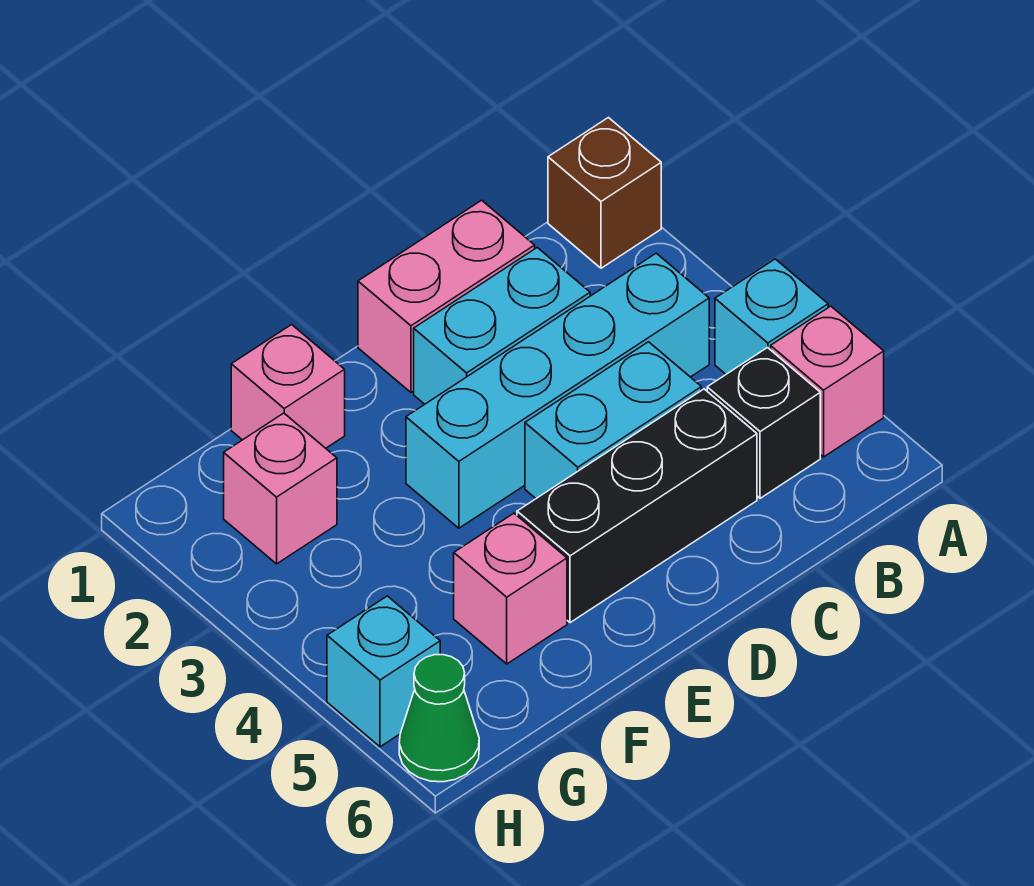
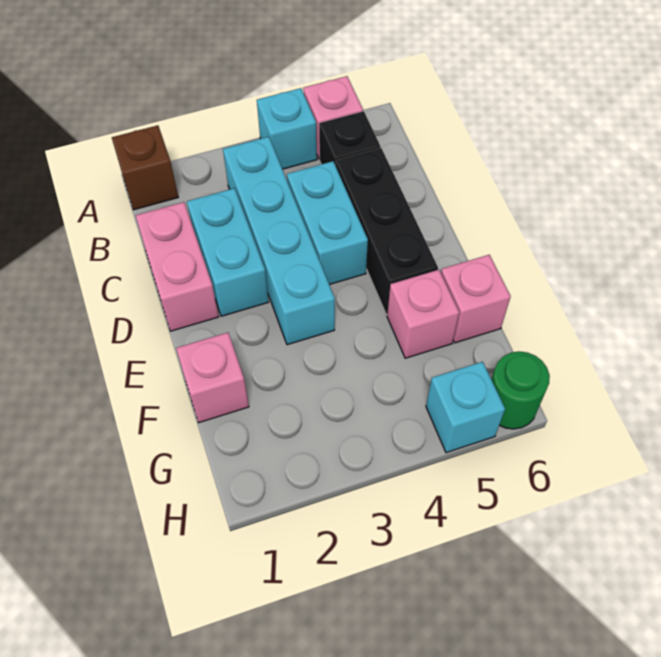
pink 1x1 brick [224,413,337,564] -> pink 1x1 brick moved to [441,255,511,343]
green 1x1 cone [399,655,479,782] -> green 1x1 round brick [491,351,550,429]

